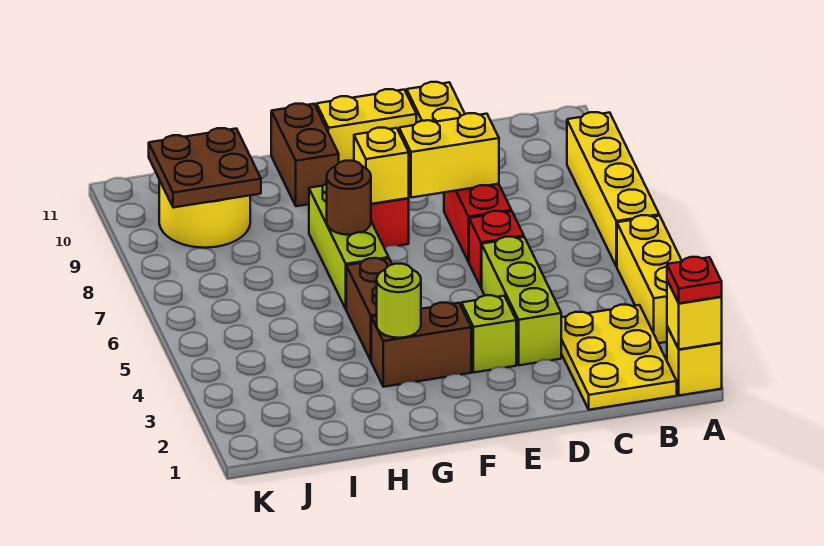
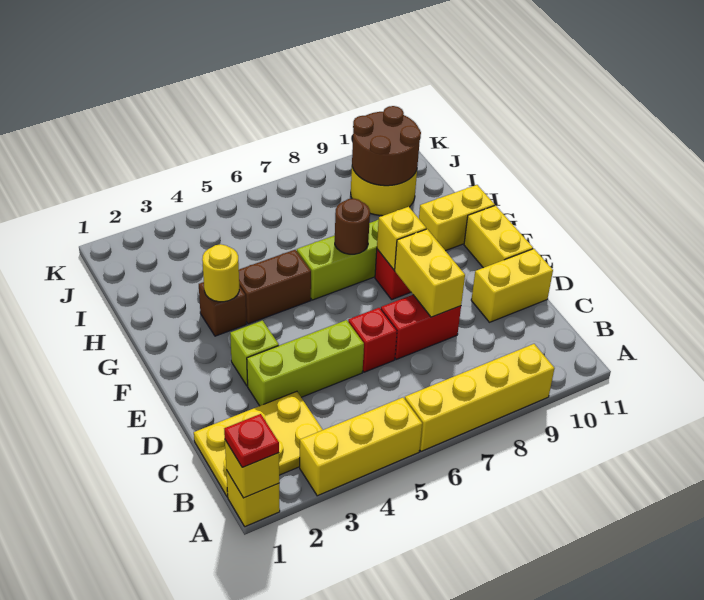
brown 1x2 brick [371,303,471,387] -> brown 1x1 brick [199,282,246,336]
lime 1x1 round brick [377,264,421,338] -> yellow 1x1 round brick [202,244,239,302]
brown 1x2 brick [271,104,339,206] -> yellow 1x2 brick [419,185,495,251]
brown 2x2 plate [149,128,261,208] -> brown 2x2 round brick [352,106,421,186]

